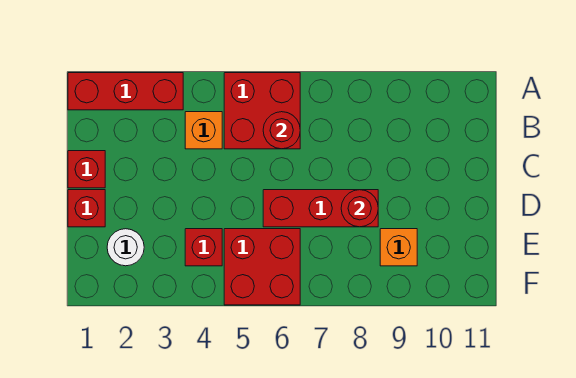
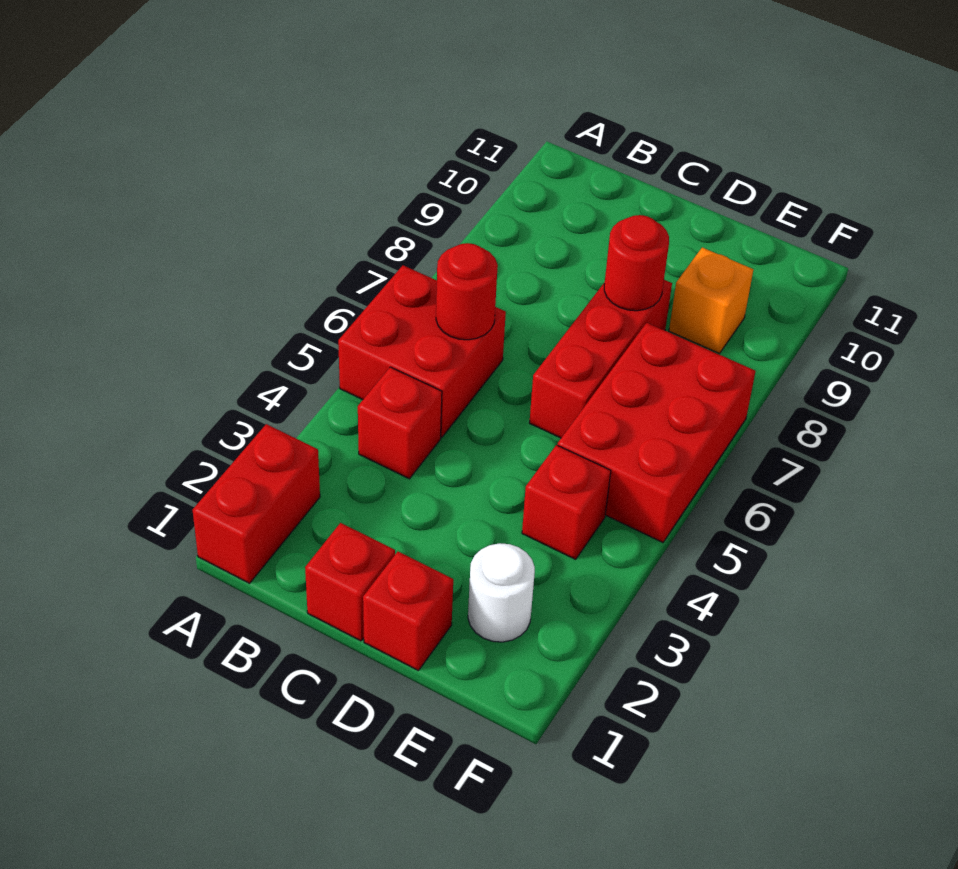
red 1x3 brick [68,73,183,110] -> red 1x2 brick [193,424,320,583]
orange 1x1 brick [185,112,222,149] -> red 1x1 brick [358,367,442,479]
red 2x2 brick [224,229,300,305] -> red 2x3 brick [558,323,755,542]

